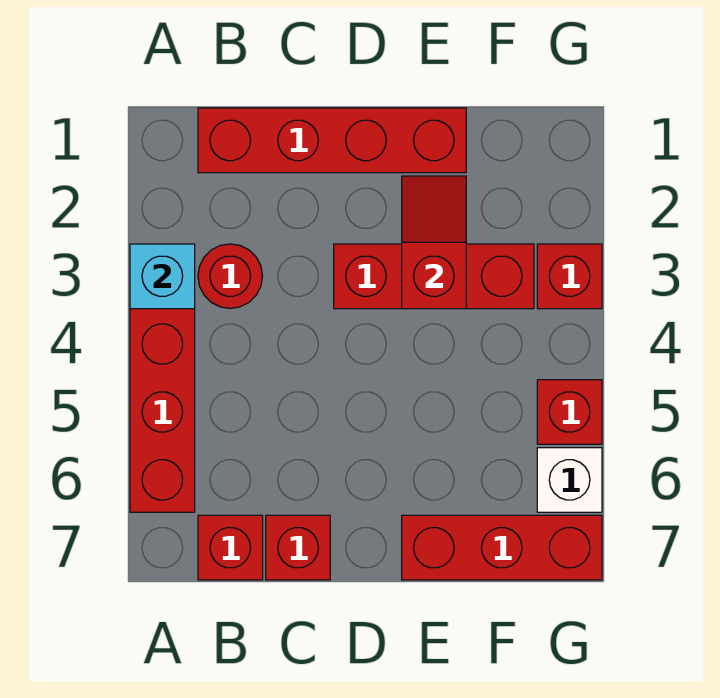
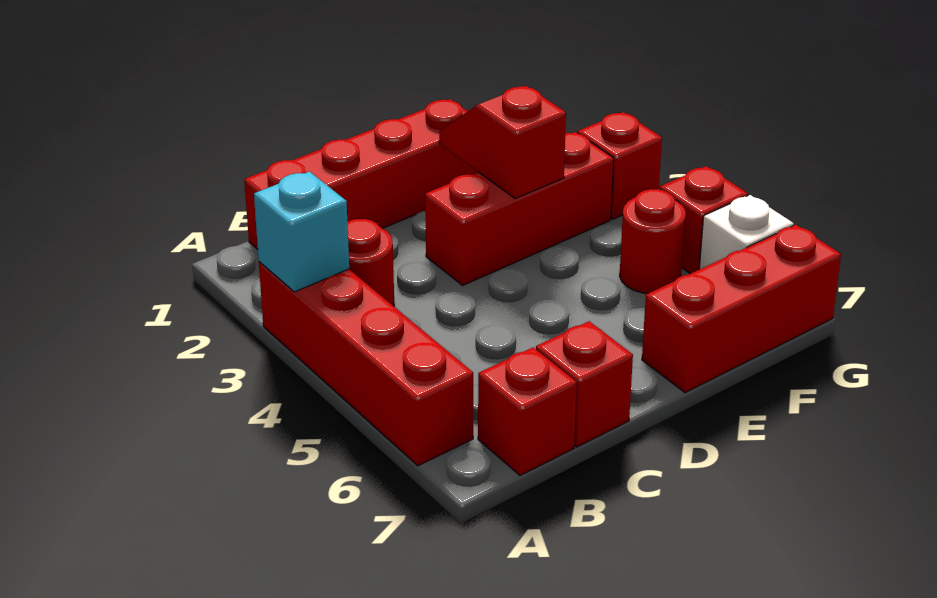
none -> red 1x1 round brick [620,189,686,294]

